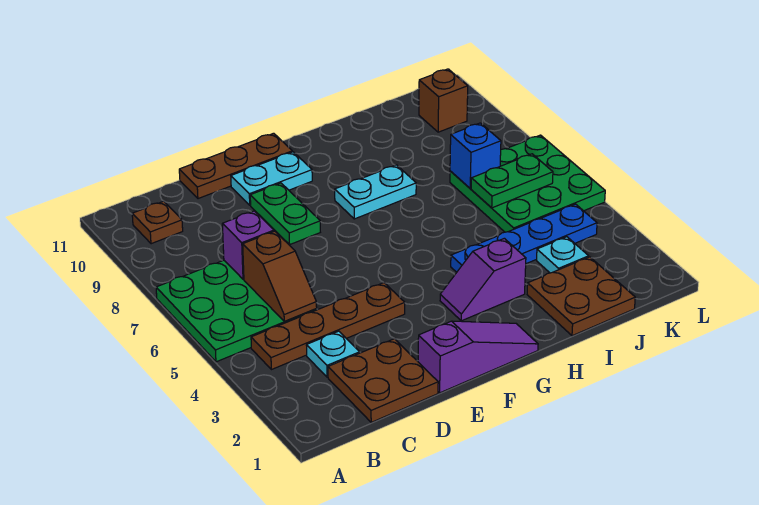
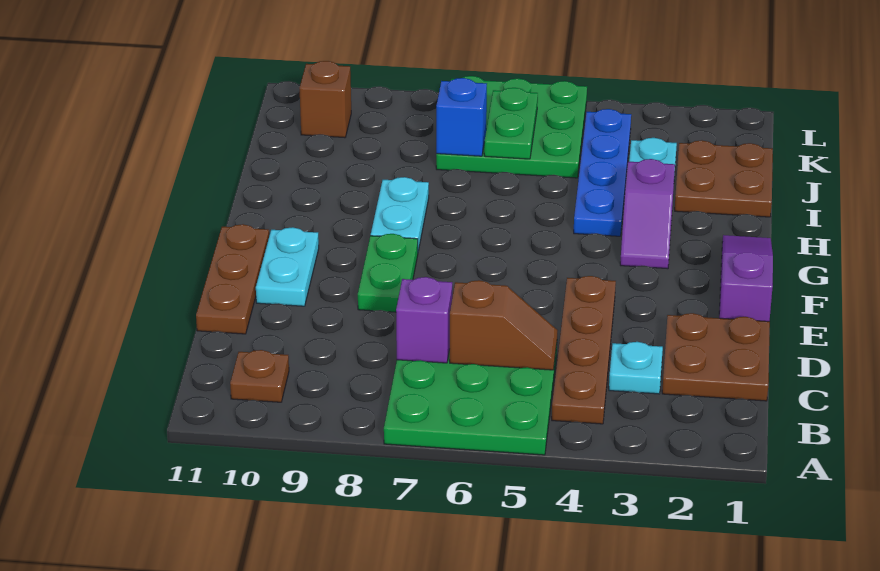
green 1x2 plate [250,183,320,244] -> green 1x2 plate turned to [358,234,418,312]

